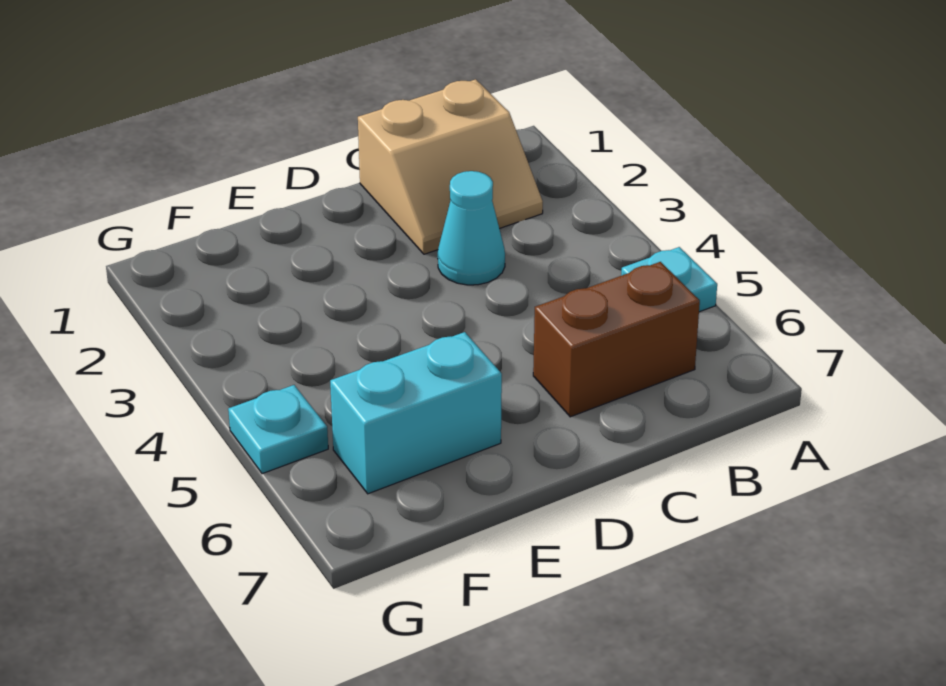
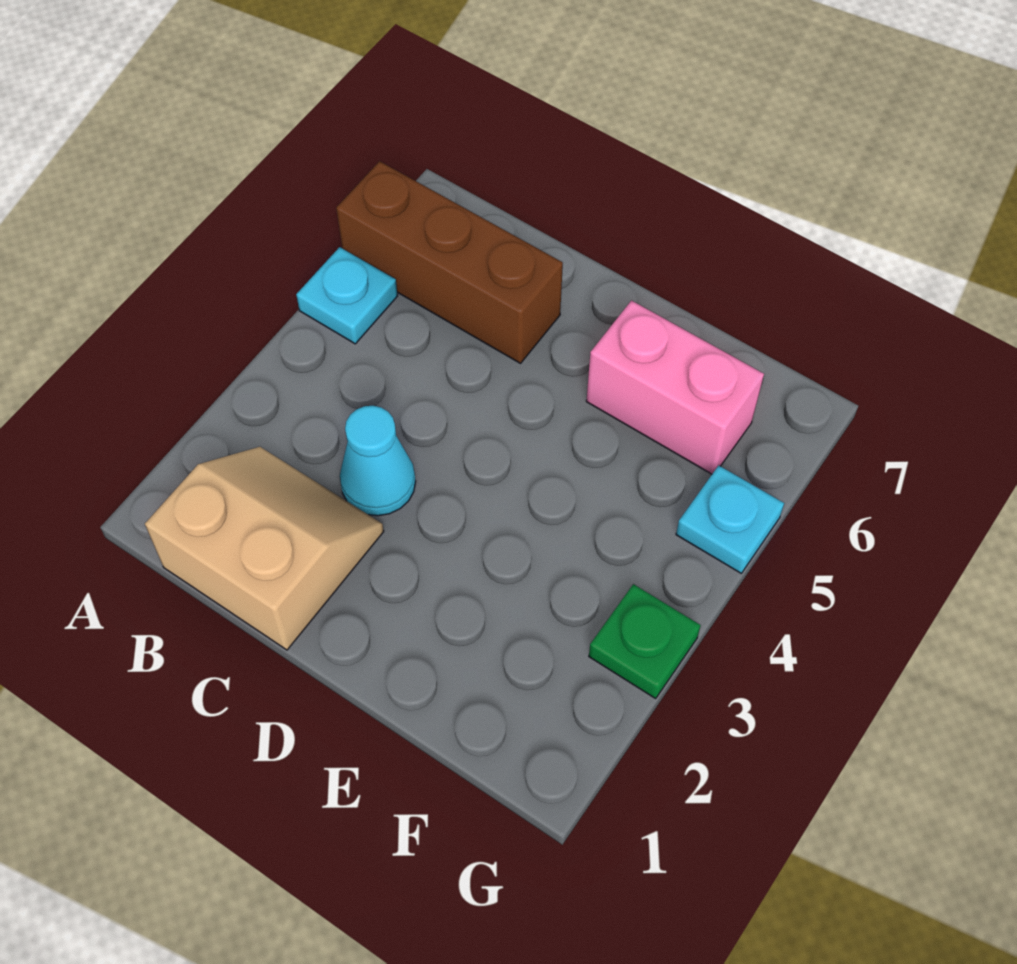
brown 1x2 brick [533,262,700,417] -> brown 1x3 brick [336,161,563,363]
cyan 1x2 brick [330,332,502,494] -> pink 1x2 brick [586,301,764,474]
none -> green 1x1 plate [589,584,701,699]

